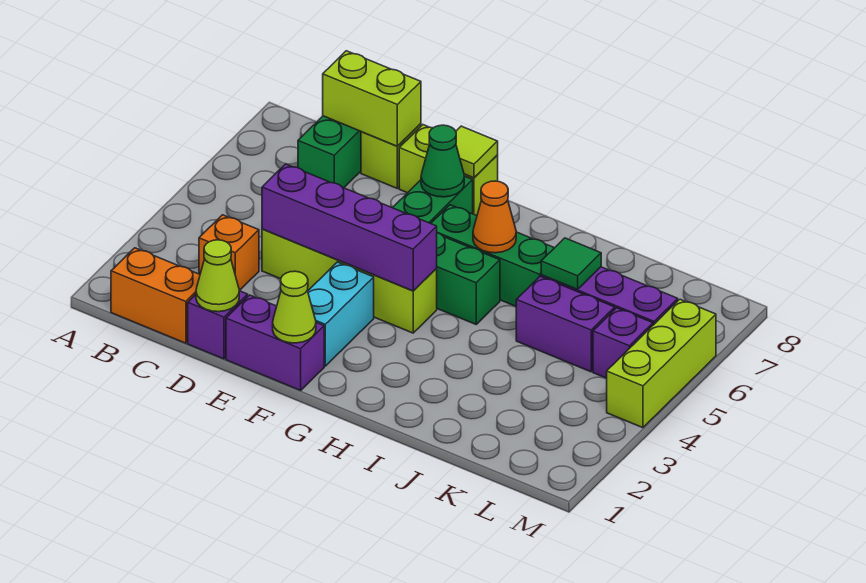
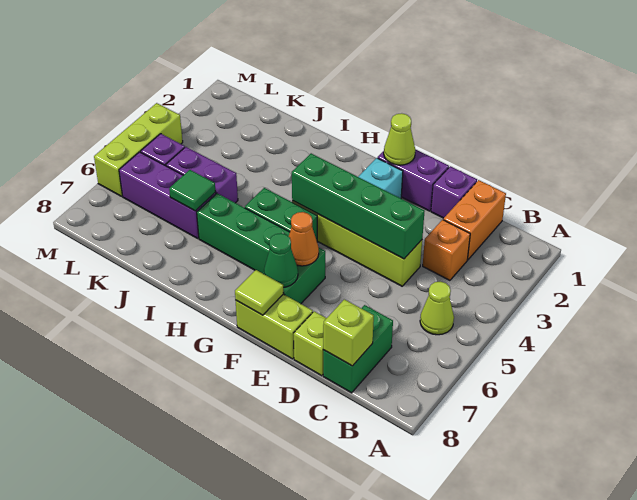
orange 1x2 brick [111,248,200,343] -> orange 1x2 brick turned to [443,180,506,260]
lime 1x2 brick [323,51,421,146] -> lime 1x1 brick [323,299,374,366]
lime 1x1 cone [196,240,239,312] -> lime 1x1 cone moved to [420,282,454,335]
purple 1x4 brick [262,164,437,291] -> green 1x4 brick [292,153,425,259]
orange 1x1 cone [473,181,516,253] -> orange 1x1 cone moved to [289,212,319,266]

